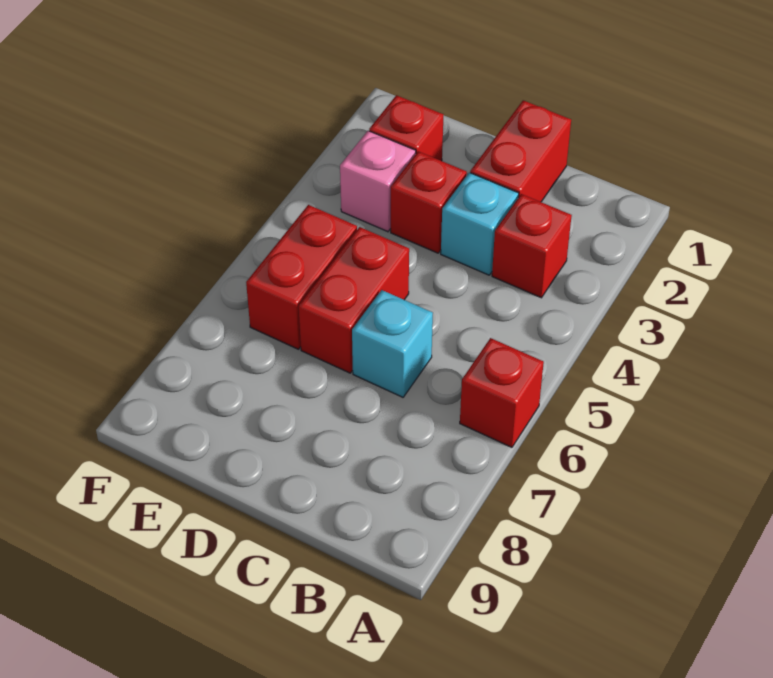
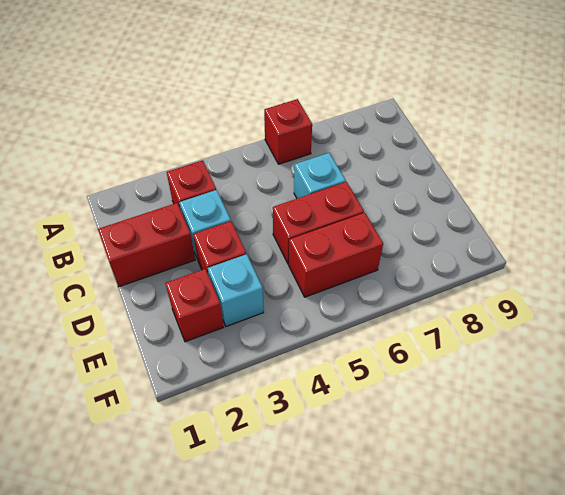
pink 1x1 brick [340,131,416,232] -> cyan 1x1 brick [208,254,264,326]

